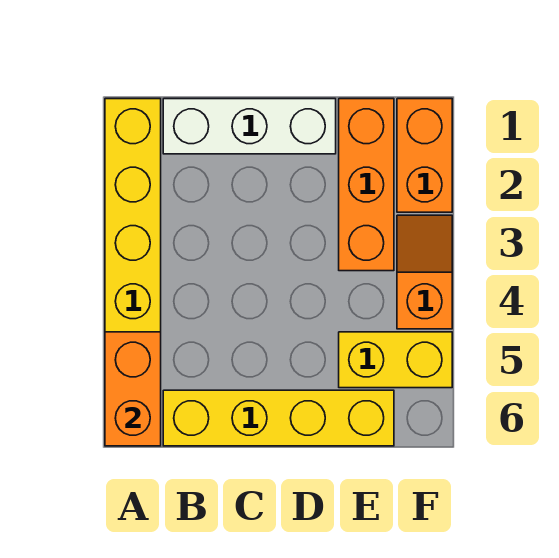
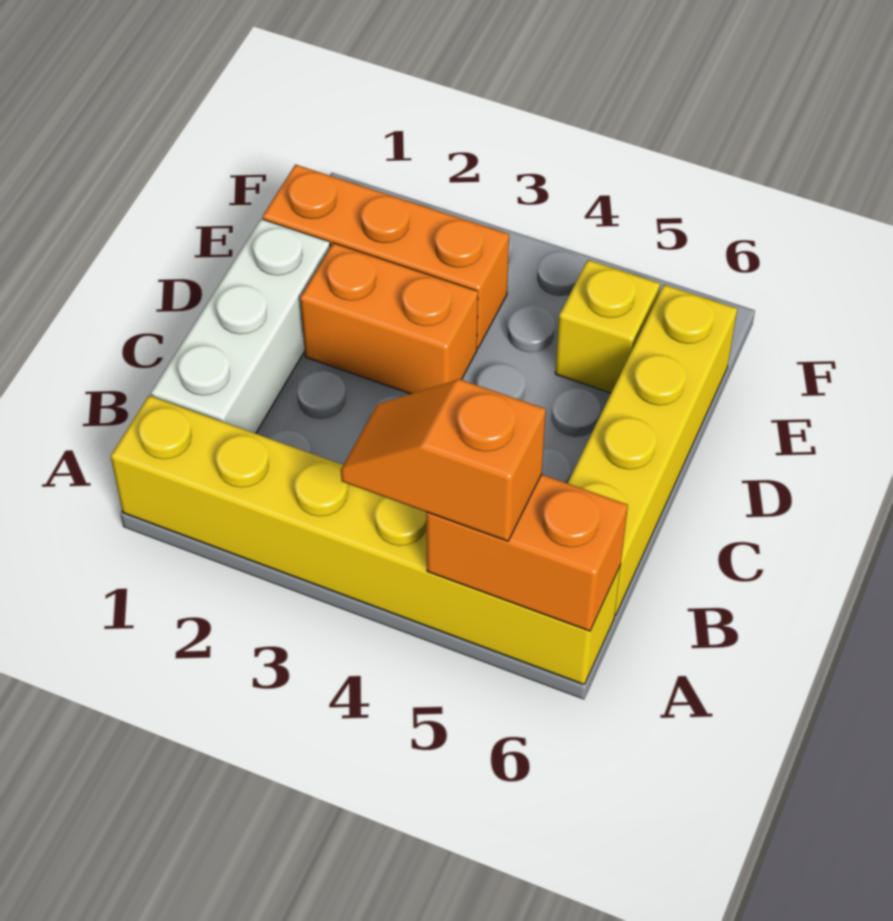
yellow 1x2 brick [339,332,452,388] -> yellow 1x1 brick [555,260,660,393]
orange 1x2 brick [397,99,452,212] -> orange 1x2 brick moved to [300,243,478,394]
orange 1x2 slope [397,215,452,329] -> orange 1x2 slope moved to [341,379,546,541]

